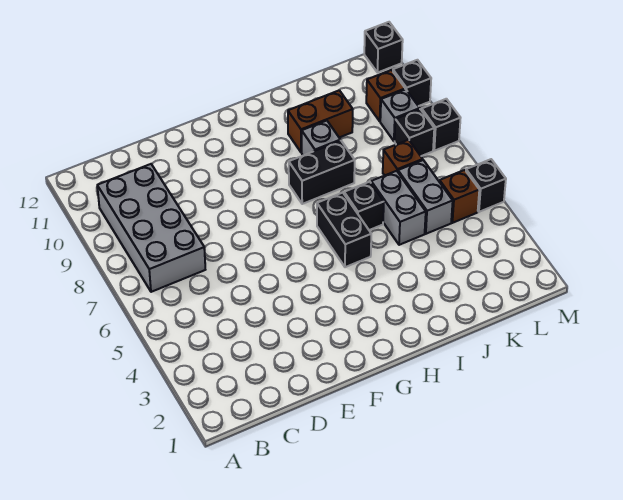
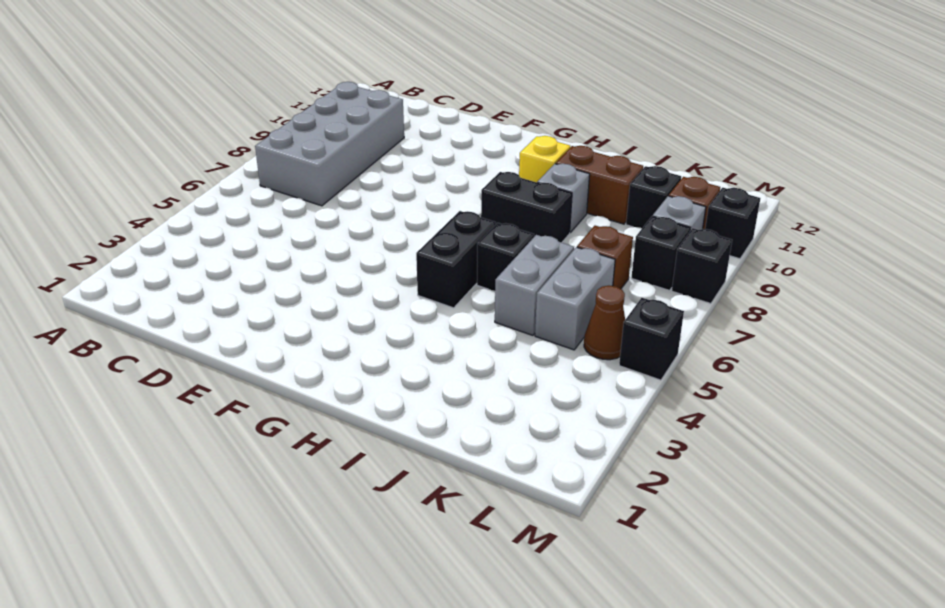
none -> yellow 1x1 brick [519,136,570,182]
brown 1x1 brick [440,170,479,223] -> brown 1x1 cone [584,286,625,360]
black 1x1 brick [364,22,403,73] -> black 1x1 brick moved to [626,166,681,228]

